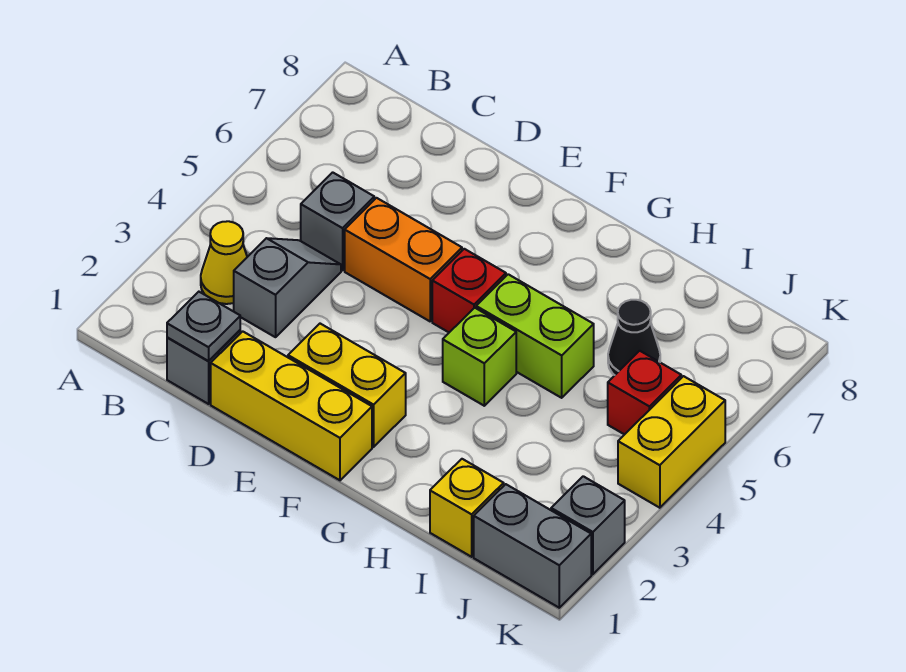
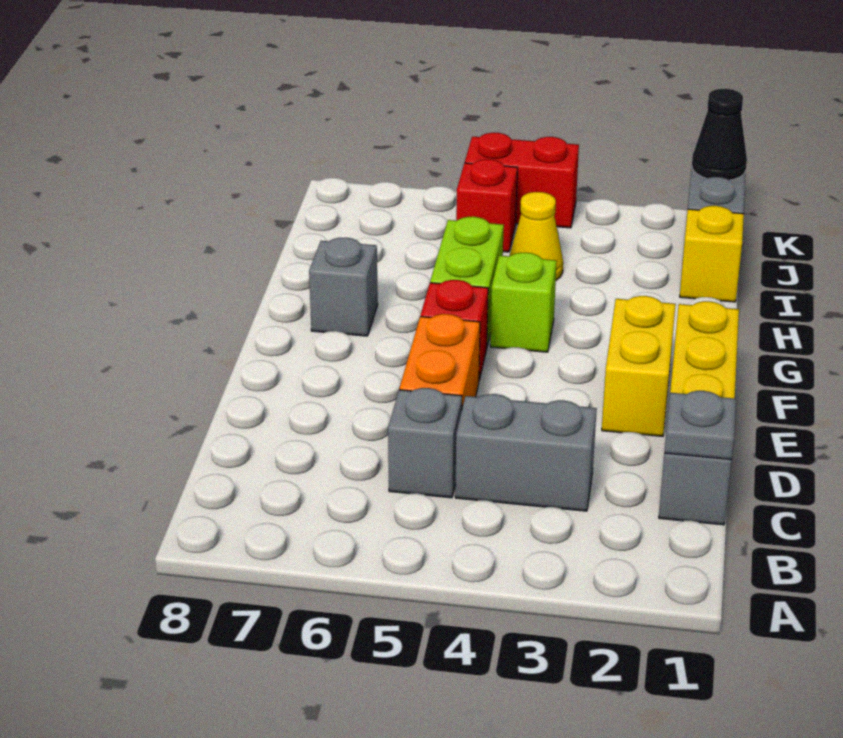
yellow 1x1 cone [201,221,247,304] -> yellow 1x1 cone moved to [509,192,563,280]
grey 1x2 slope [234,238,341,337] -> grey 1x2 brick [455,394,597,511]
black 1x1 cone [608,300,660,375] -> black 1x1 cone moved to [692,89,747,180]
grey 1x1 brick [551,476,625,574] -> grey 1x1 brick moved to [309,238,378,336]
yellow 1x2 brick [618,376,725,508] -> red 1x2 brick [465,133,579,228]

